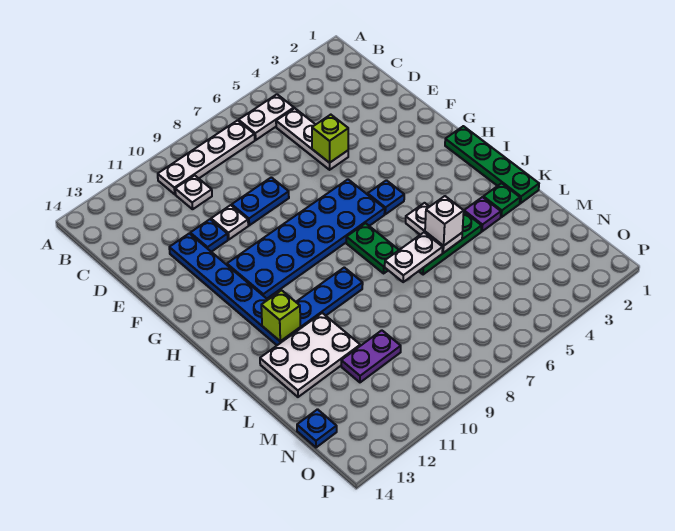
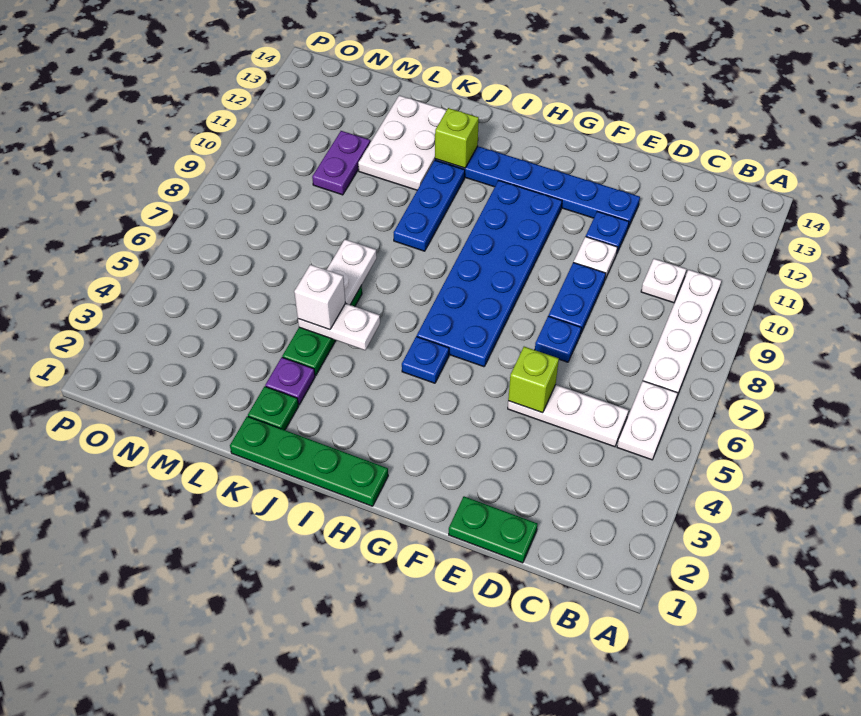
green 1x2 plate [346,223,399,273] -> green 1x2 plate moved to [449,496,537,563]
blue 1x1 plate [297,409,337,447] -> blue 1x1 plate moved to [535,316,581,362]

